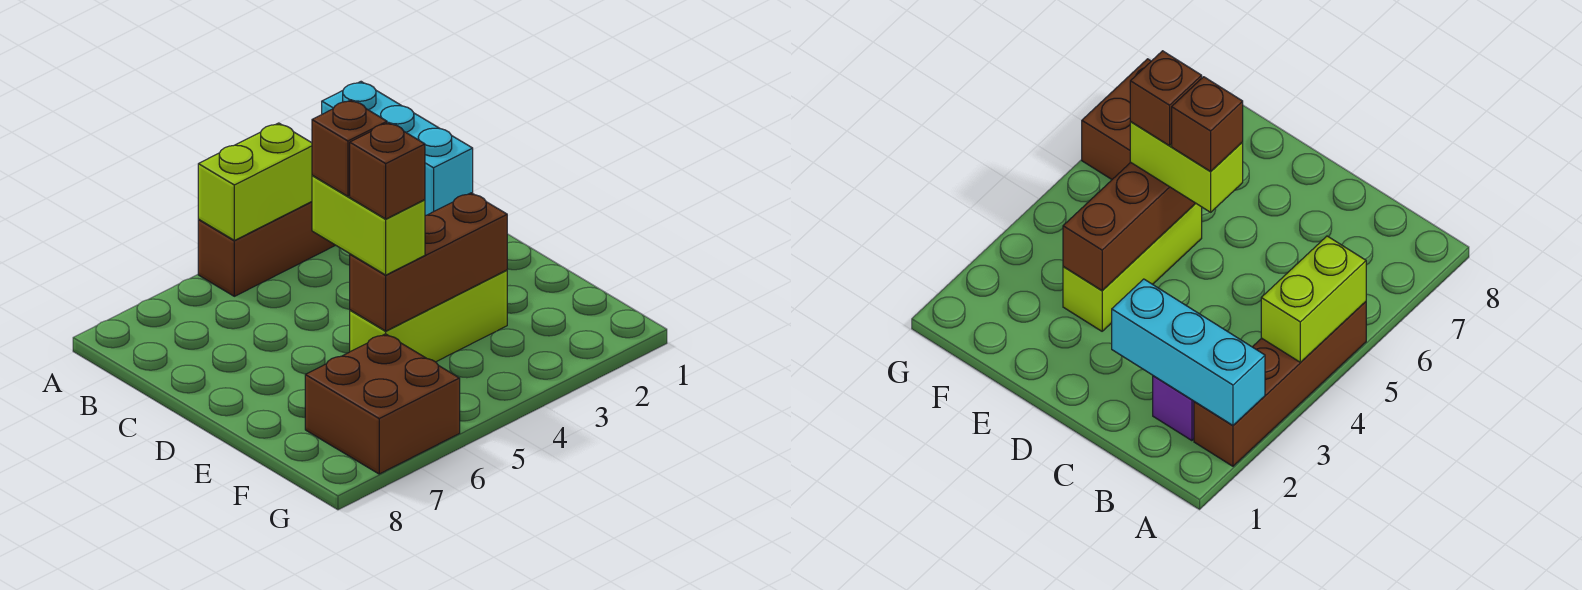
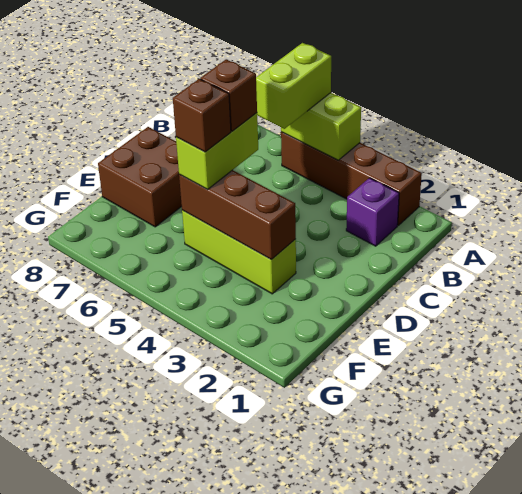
cyan 1x3 brick [322,82,473,215] -> none
none -> lime 1x2 brick [256,43,331,129]
brown 2x2 brick [305,334,460,474] -> brown 2x2 brick moved to [98,127,182,227]

